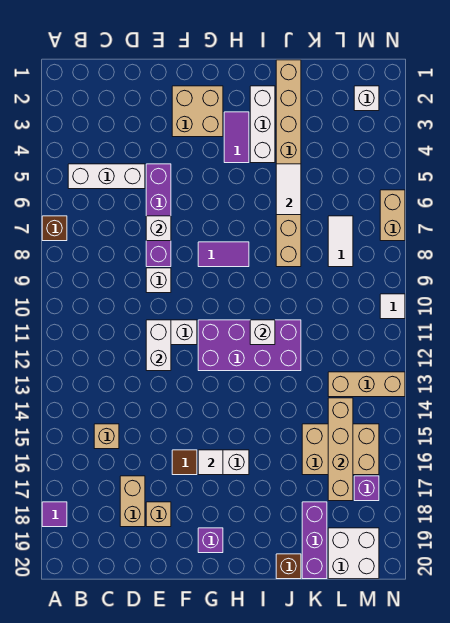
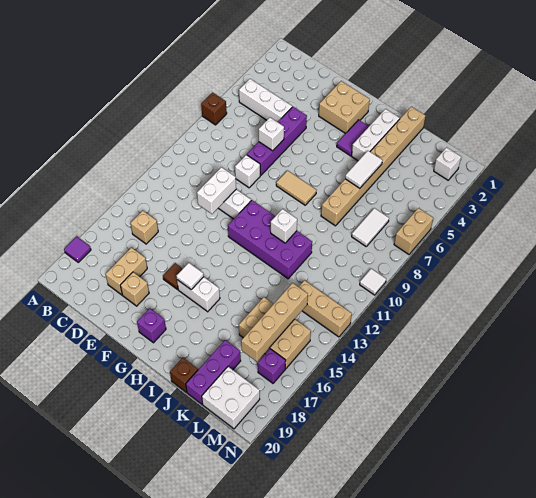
purple 1x2 tile [198,242,249,267] -> tan 1x2 tile [276,171,317,205]

